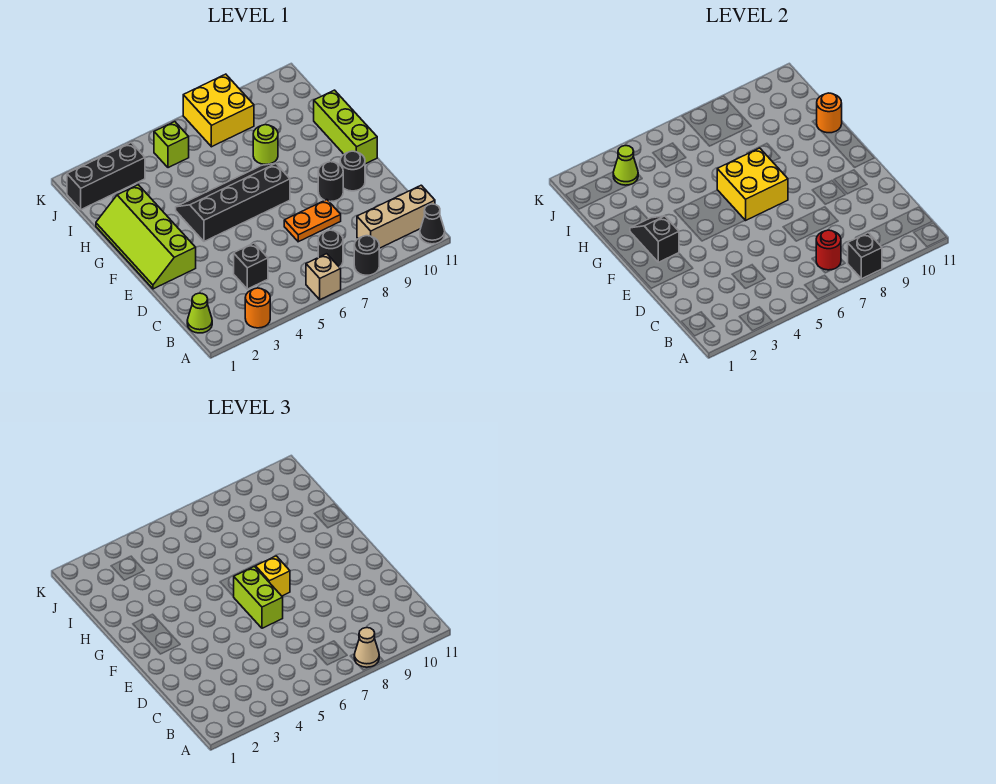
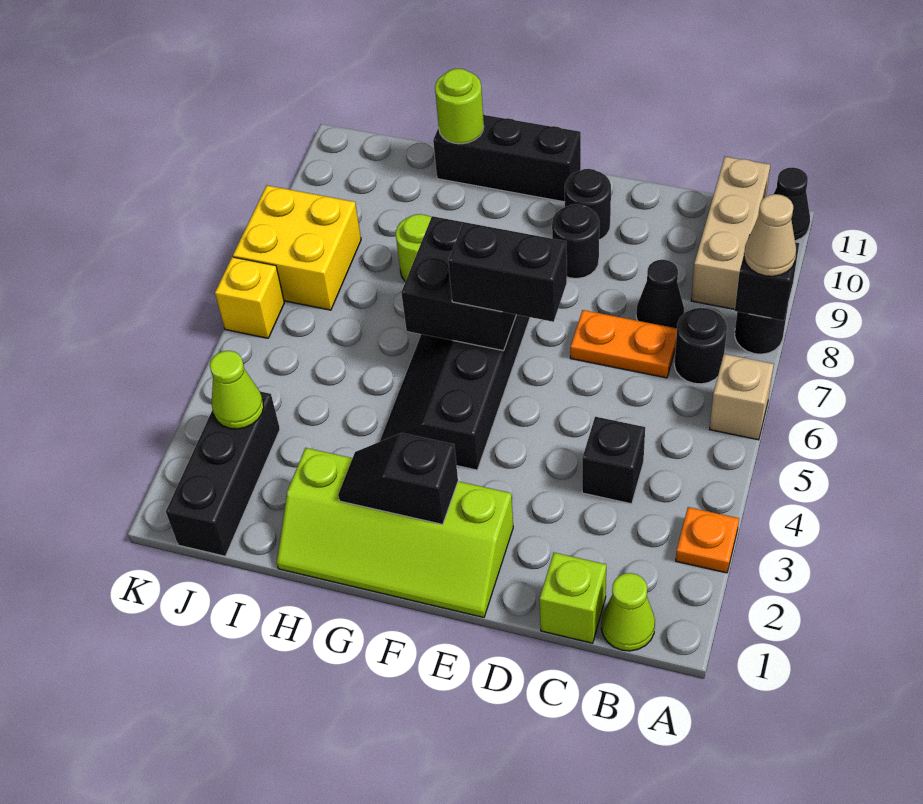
orange 1x1 round brick [245,288,270,328] -> orange 1x1 plate [676,507,739,573]
red 1x1 round brick [816,230,841,270] -> none
none -> black 1x1 cone [636,260,684,328]
orange 1x2 plate [284,200,341,242] -> orange 1x2 plate turned to [570,310,677,378]
lime 1x2 brick [234,566,283,628] -> black 1x2 brick [448,222,567,322]
yellow 2x2 brick [717,148,788,221] -> black 2x2 brick [401,216,516,351]
yellow 1x1 brick [256,556,290,596] -> yellow 1x1 brick moved to [215,257,284,338]
lime 1x3 brick [314,90,377,164] -> black 1x3 brick [433,115,581,202]
orange 1x1 round brick [817,93,842,133] -> lime 1x1 round brick [435,69,484,144]
lime 1x1 brick [154,122,189,168] -> lime 1x1 brick moved to [539,553,606,643]

